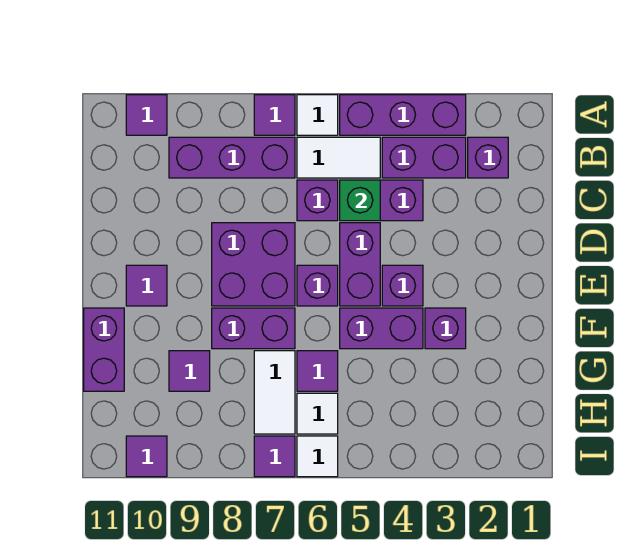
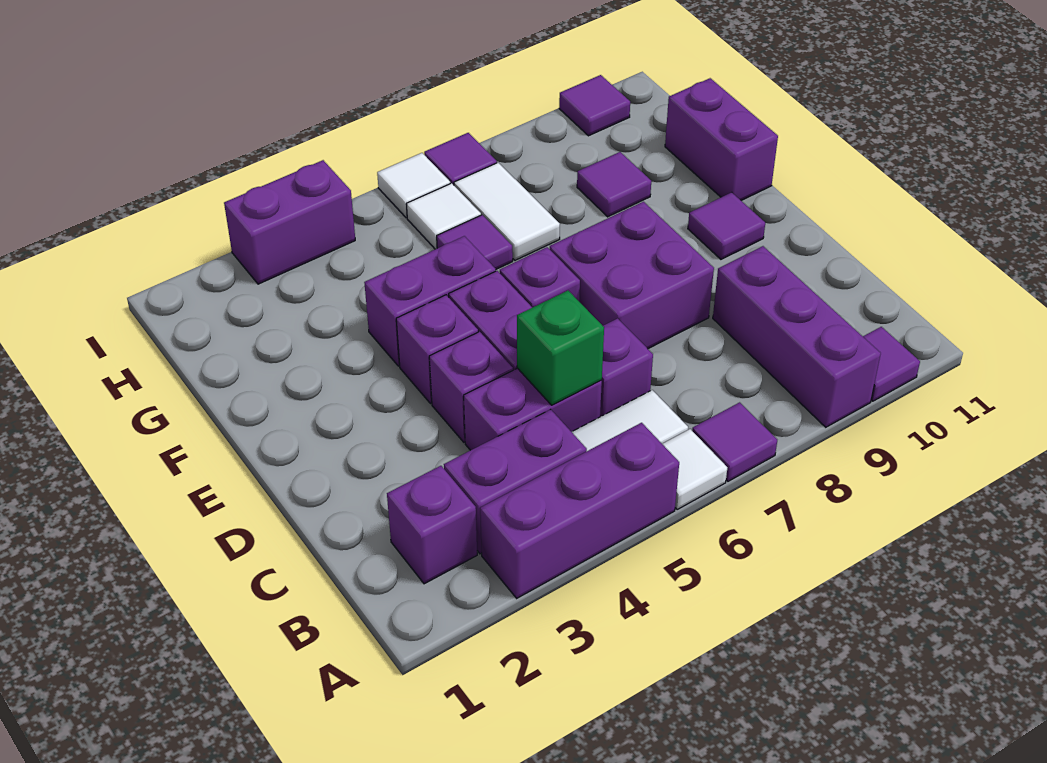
purple 1x3 brick [169,137,295,178] -> purple 1x3 brick turned to [713,246,881,427]
purple 1x1 brick [425,308,466,349] -> purple 1x1 brick moved to [429,332,513,442]
purple 1x2 brick [212,308,295,349] -> purple 1x2 brick moved to [224,160,355,284]

